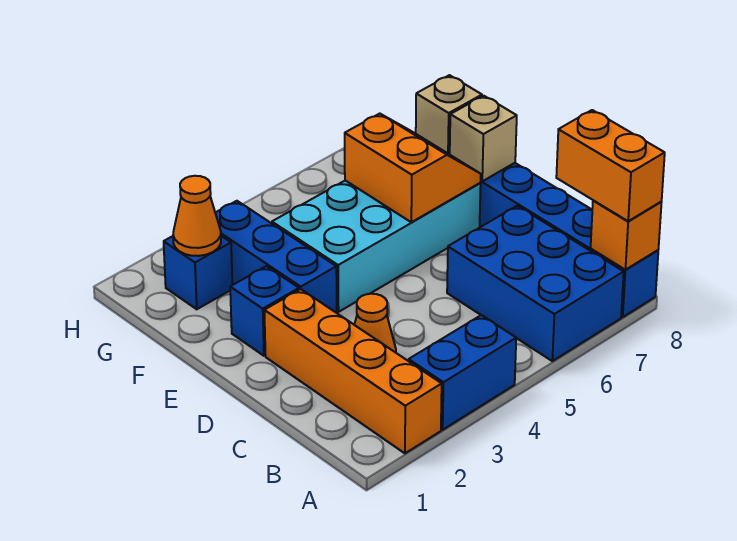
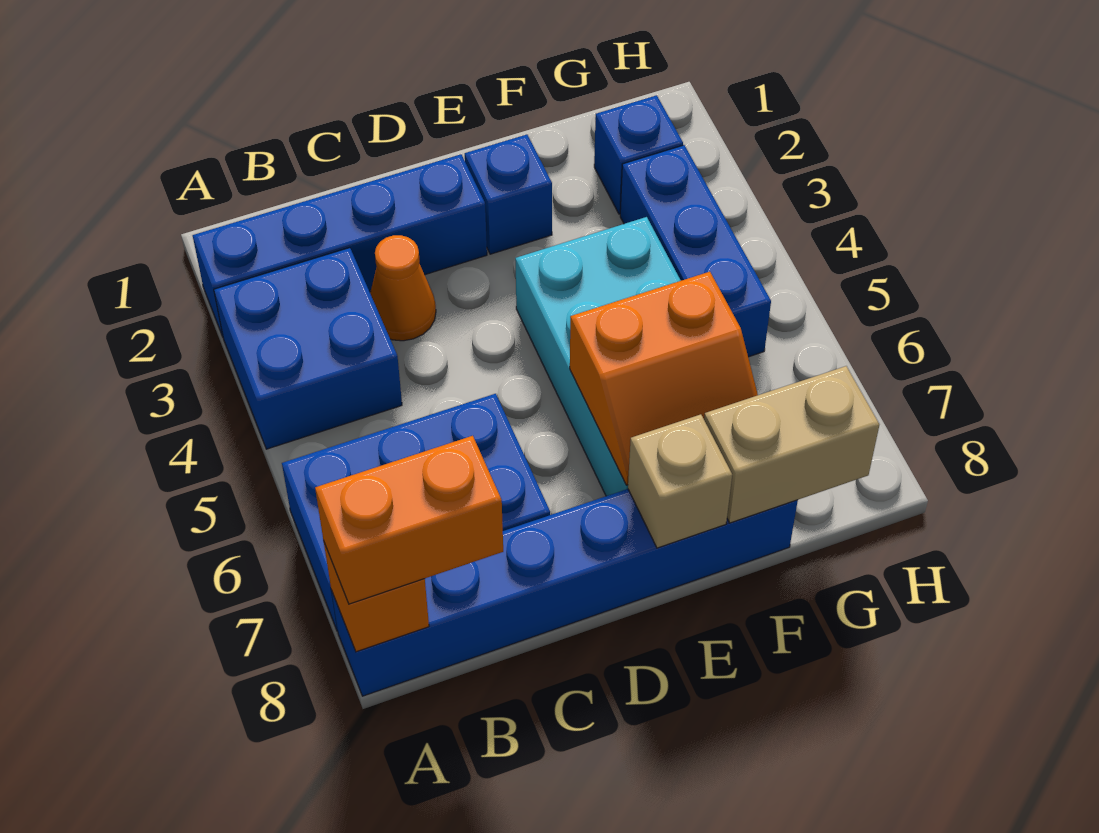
orange 1x4 brick [264,289,442,453] -> blue 1x4 brick [193,154,487,336]
blue 1x2 brick [409,315,516,430] -> blue 2x2 brick [214,248,402,449]
blue 1x3 brick [215,201,337,313] -> blue 1x3 brick turned to [620,145,771,357]
tan 1x1 brick [416,75,482,154] -> tan 1x2 brick [704,366,879,523]
orange 1x1 cone [173,176,221,256] -> none

